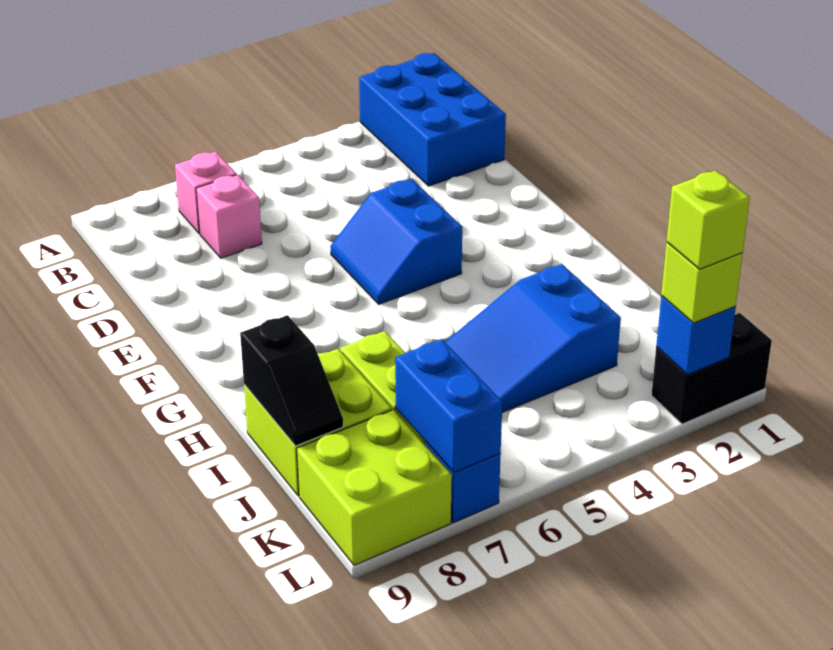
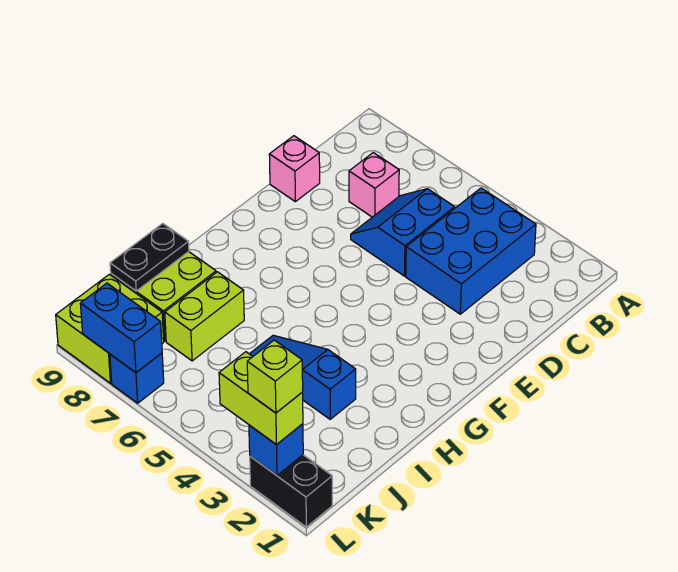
blue 2x3 brick [359,53,506,186] -> blue 2x3 brick moved to [406,188,536,314]
pink 1x1 brick [175,151,237,234] -> pink 1x1 brick moved to [269,136,320,202]
blue 2x2 slope [330,179,462,304] -> blue 2x2 slope moved to [351,189,455,276]
blue 2x3 slope [445,264,621,413] -> blue 1x3 slope [250,335,356,419]
black 1x2 slope [240,315,343,446] -> black 1x2 plate [110,223,189,291]
blue 1x2 brick [395,339,502,473] -> blue 1x2 brick turned to [80,283,162,373]
lime 1x1 brick [661,243,743,323] -> lime 1x2 brick [219,352,303,445]

